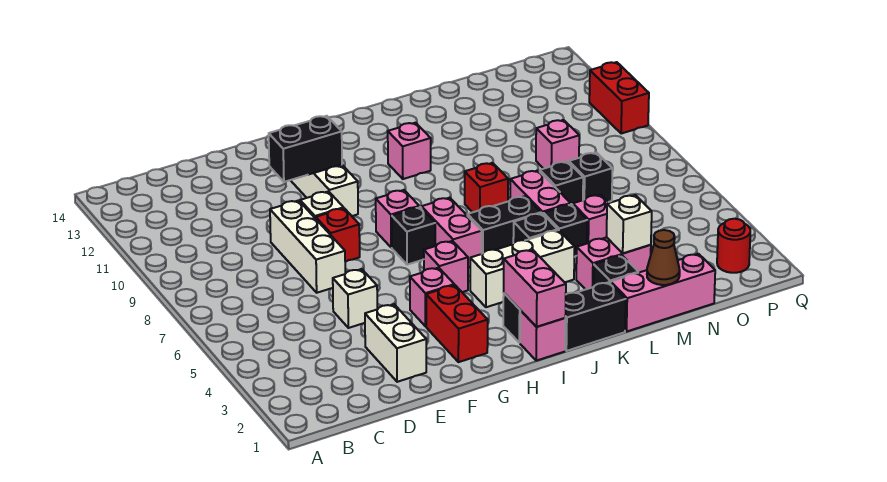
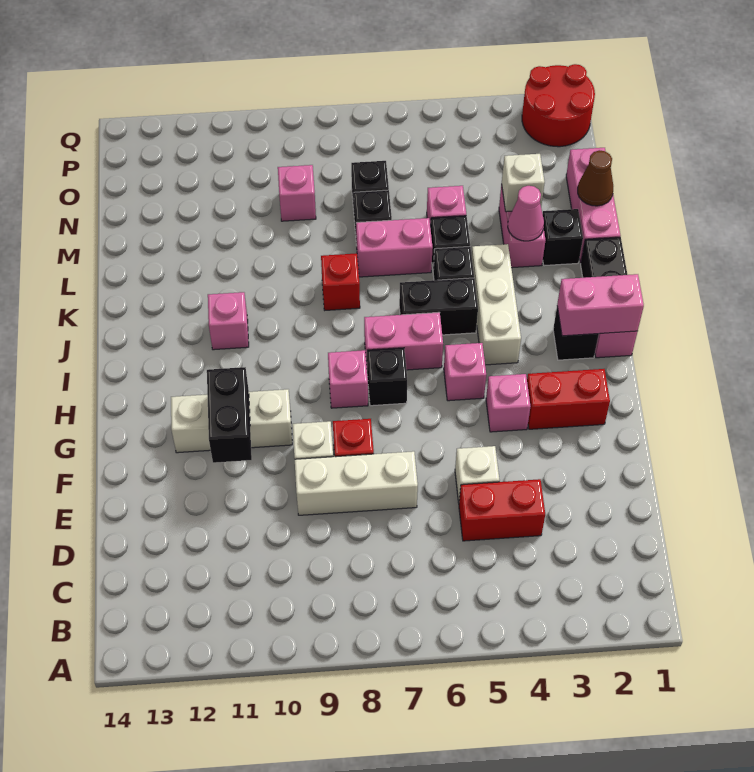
white 1x2 brick [365,304,426,382] -> none
black 1x2 brick [467,196,541,254] -> black 1x2 brick turned to [399,278,478,335]
none -> pink 1x1 cone [508,186,544,241]
red 1x1 round brick [717,219,750,273] -> red 2x2 round brick [522,64,595,147]
red 1x2 brick [589,62,649,134] -> red 1x2 brick moved to [459,479,545,541]

